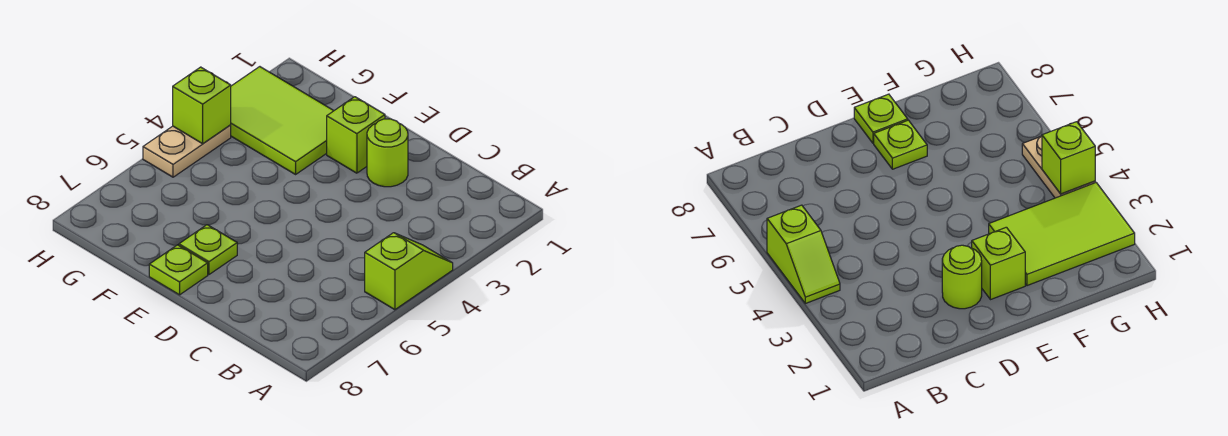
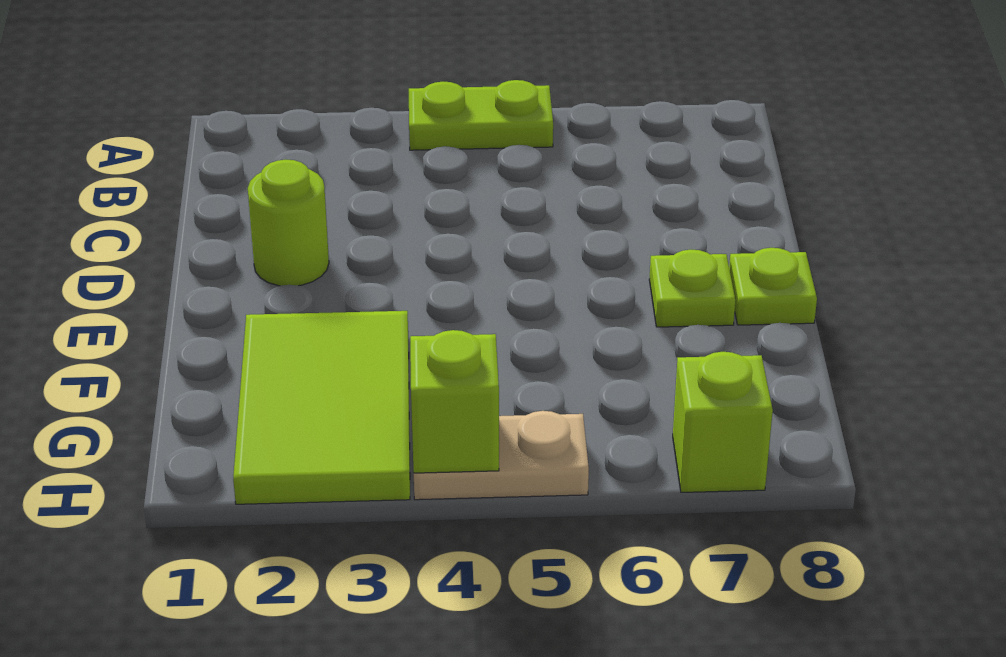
lime 1x2 slope [365,233,453,310] -> lime 1x2 plate [409,80,553,150]
lime 1x1 brick [327,97,385,173] -> lime 1x1 brick moved to [673,352,773,492]

